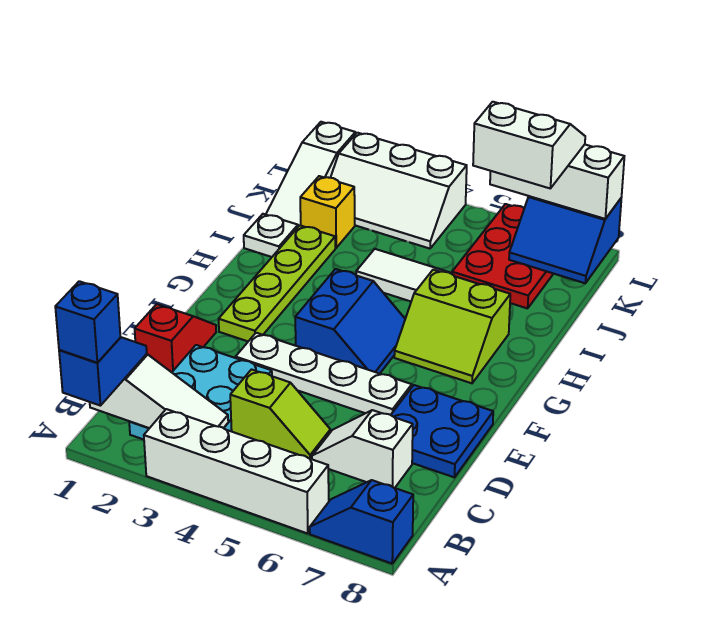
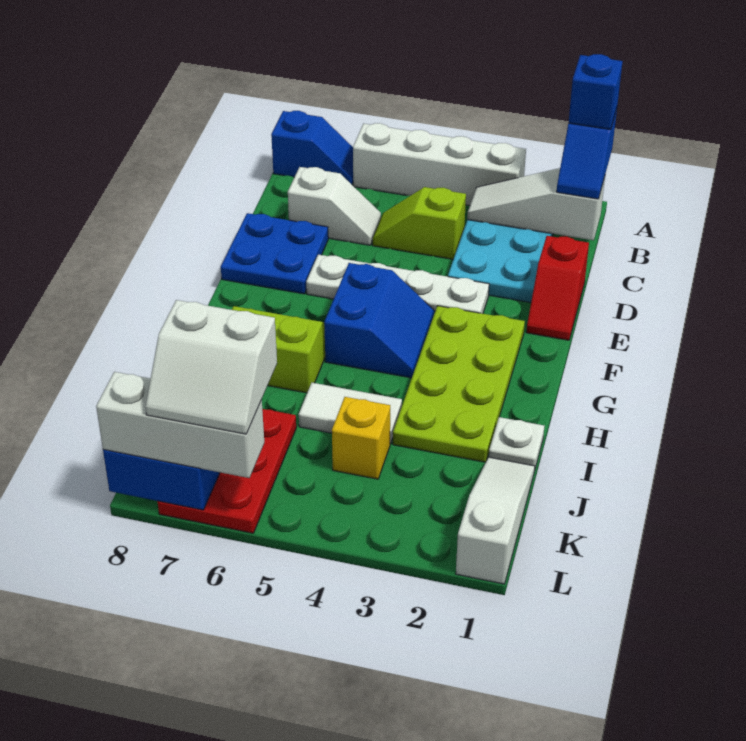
lime 1x4 plate [219,225,335,341] -> lime 2x4 plate [393,306,525,462]
blue 2x2 slope [295,269,405,374] -> blue 2x2 slope turned to [324,263,435,378]
yellow 1x1 brick [300,176,355,248] -> yellow 1x1 brick moved to [332,397,390,479]
white 2x3 slope [331,133,467,249] -> none

